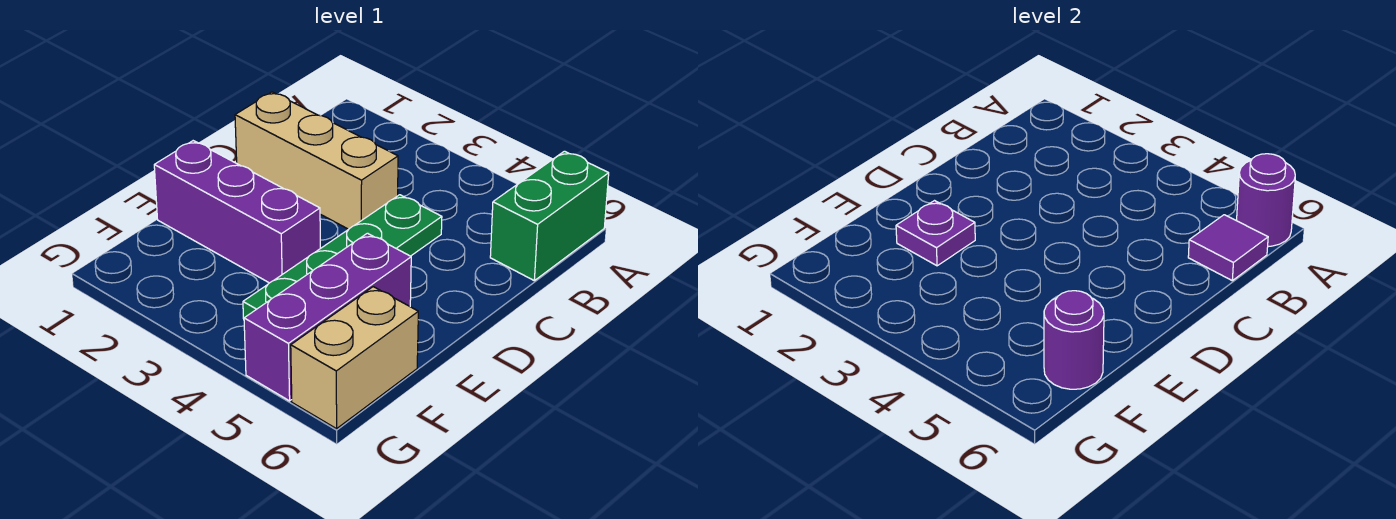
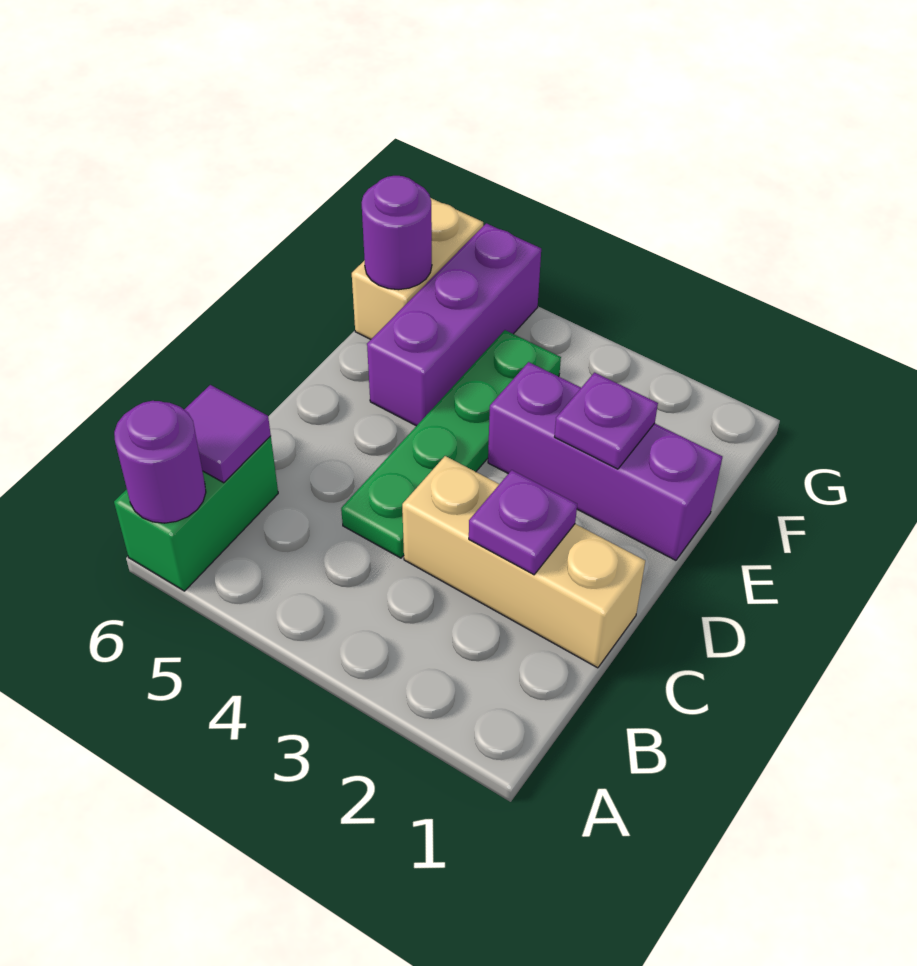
none -> purple 1x1 plate [469,470,577,575]

